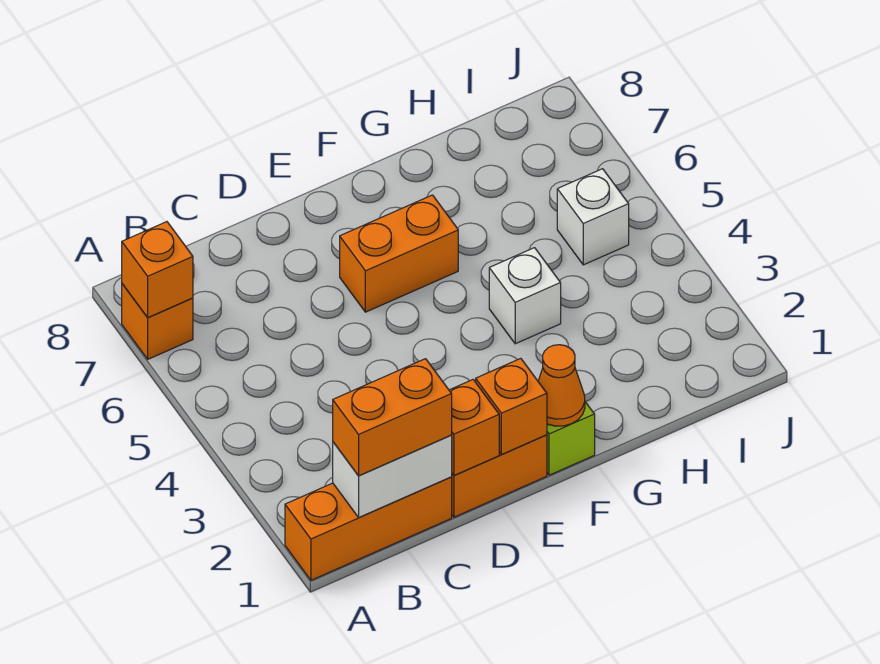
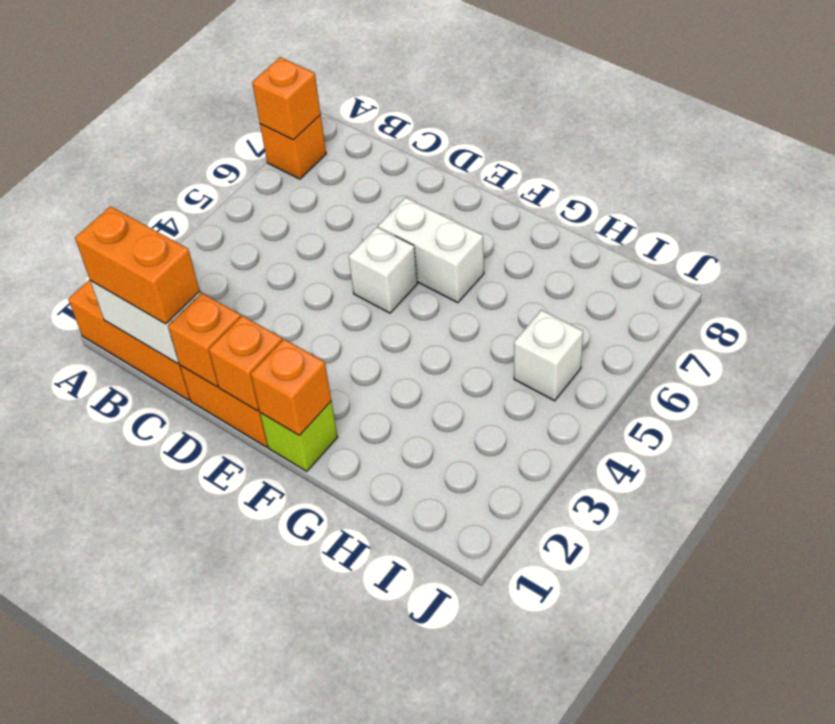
orange 1x2 brick [340,195,458,312] -> white 1x2 brick [378,197,484,303]
orange 1x1 cone [538,345,585,426] -> orange 1x1 brick [251,339,331,436]
white 1x1 brick [489,248,561,344] -> white 1x1 brick moved to [349,227,417,313]

